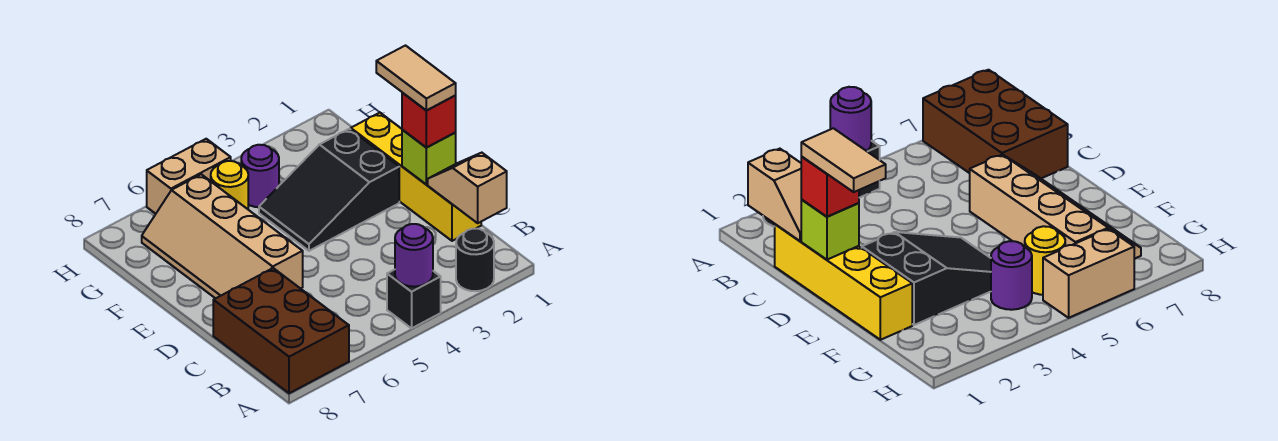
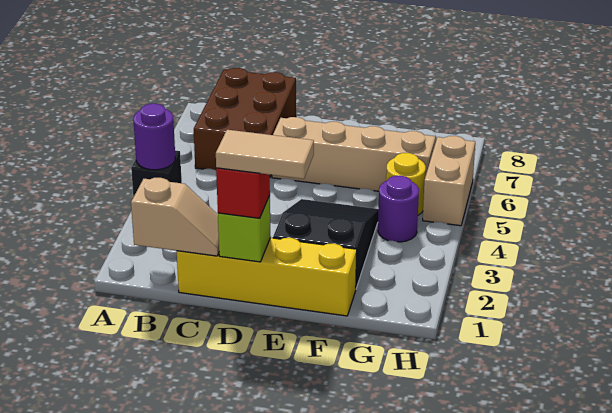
black 1x1 round brick [456,229,494,291] -> none
brown 2x3 brick [213,268,349,393] -> brown 2x3 brick turned to [194,68,296,177]

